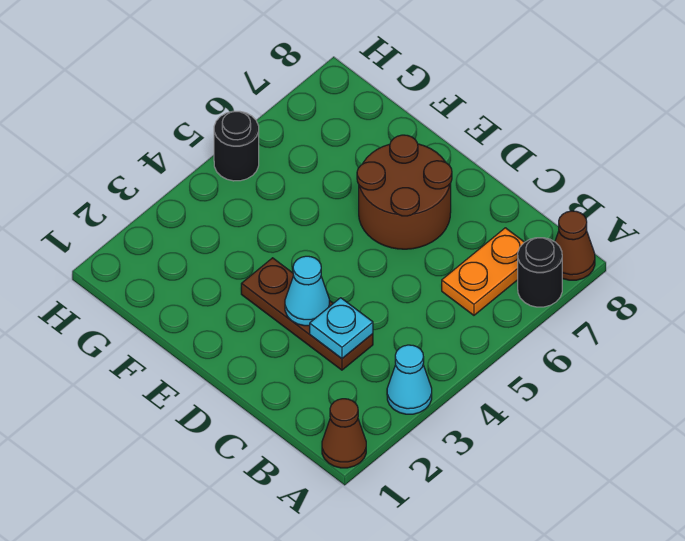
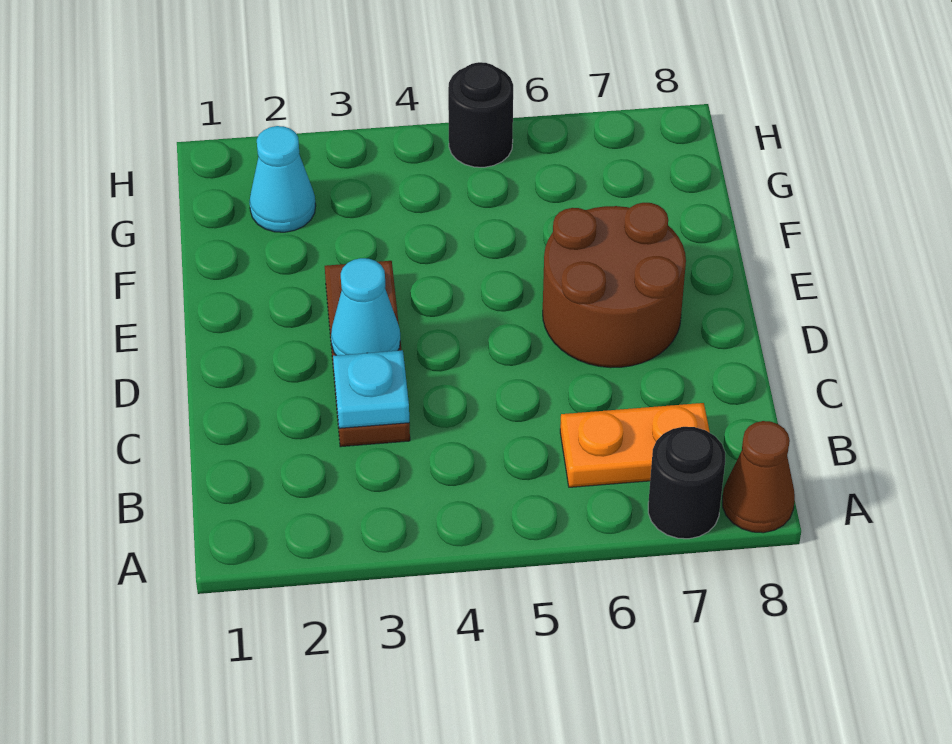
brown 1x1 cone [322,399,366,468] -> none
cyan 1x1 cone [387,345,432,414] -> cyan 1x1 cone moved to [249,126,316,232]

